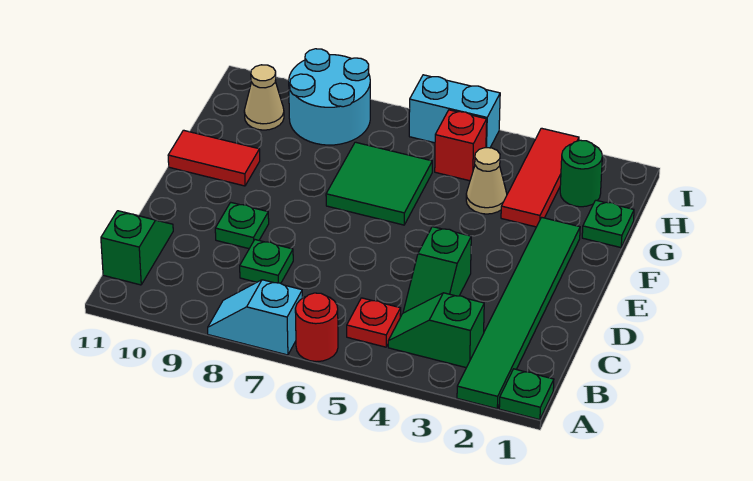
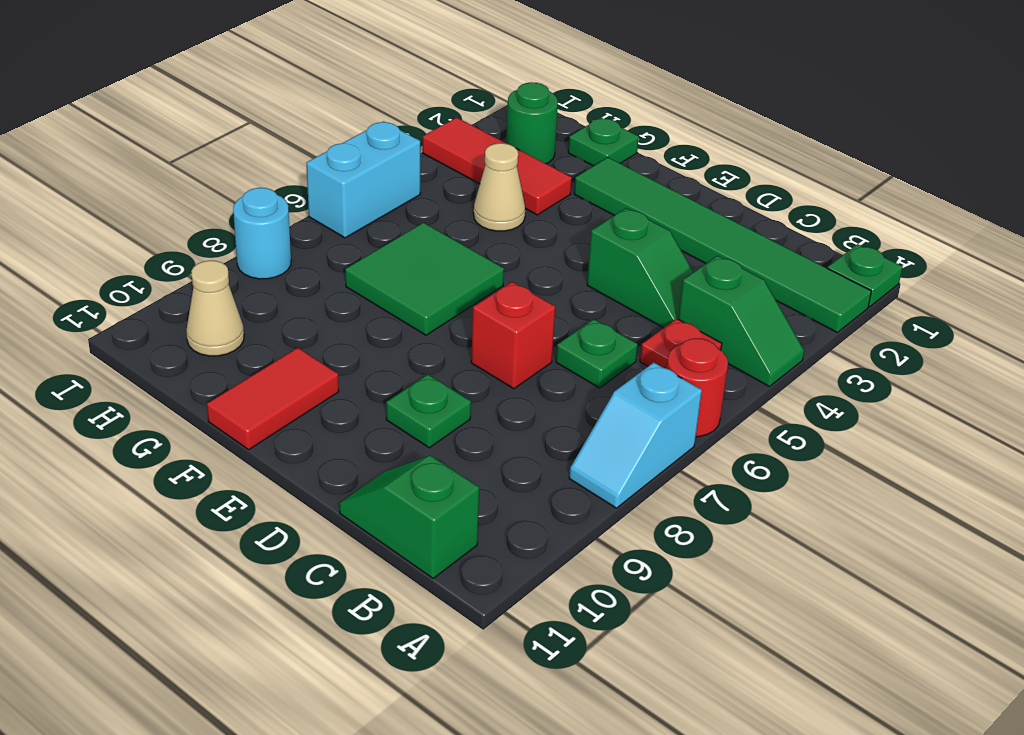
green 1x2 slope [388,293,484,368] -> green 1x2 slope turned to [678,256,804,387]
green 1x1 plate [240,240,293,283] -> green 1x1 plate moved to [556,319,638,388]
red 1x1 brick [435,110,487,181] -> red 1x1 brick moved to [471,282,555,389]
cyan 2x2 round brick [289,49,370,145] -> cyan 1x1 round brick [233,188,291,279]

